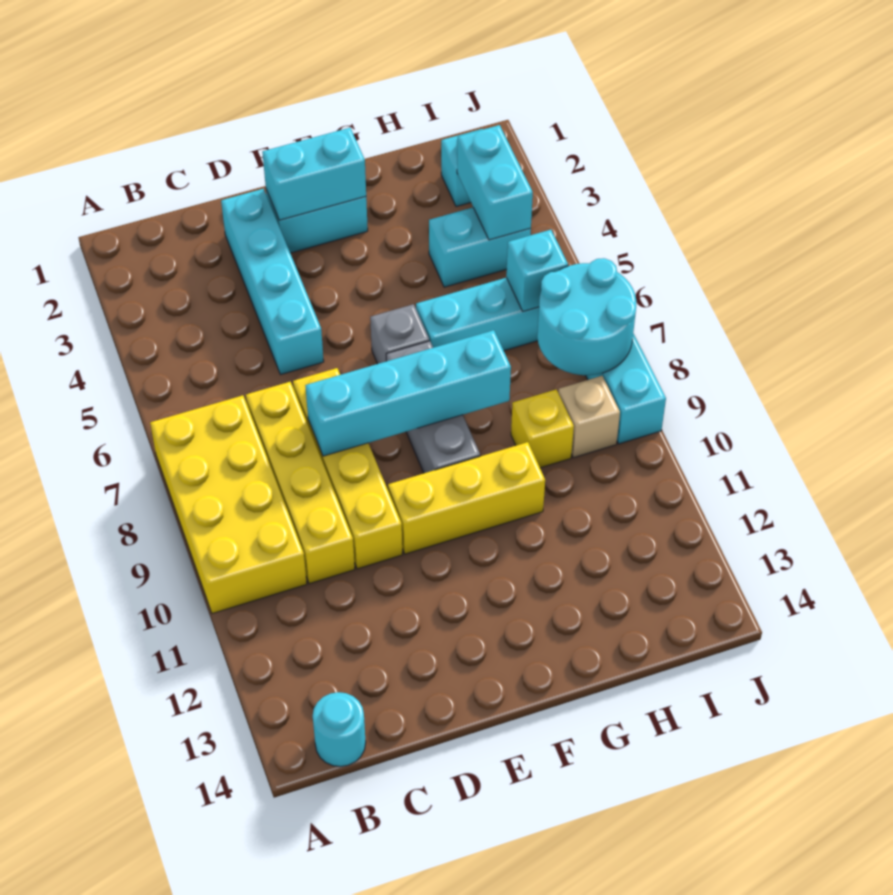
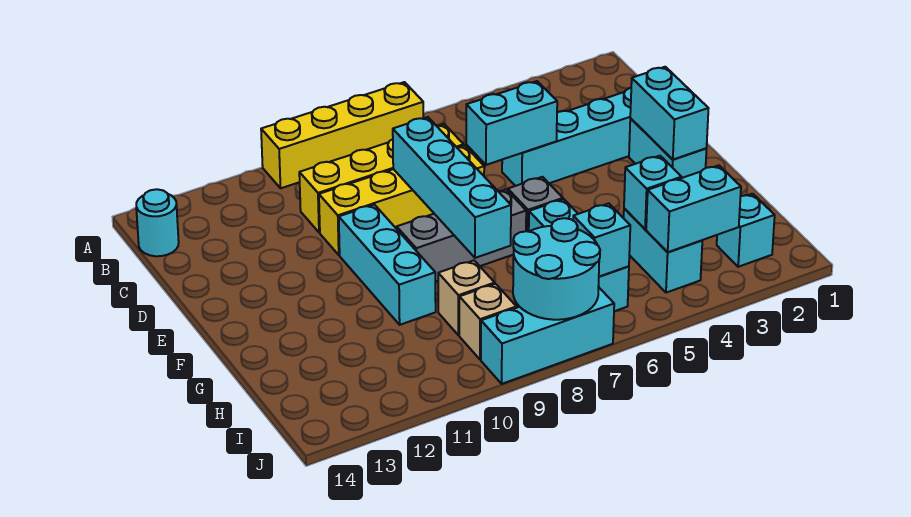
yellow 2x4 brick [150,395,307,614] -> yellow 1x4 brick [261,82,423,188]
none -> cyan 1x2 brick [466,81,557,165]
yellow 1x3 brick [388,442,545,554] -> cyan 1x3 brick [339,205,436,325]
none -> cyan 1x1 brick [624,156,682,229]
yellow 1x1 brick [511,390,574,468] -> tan 1x1 brick [438,260,495,335]

